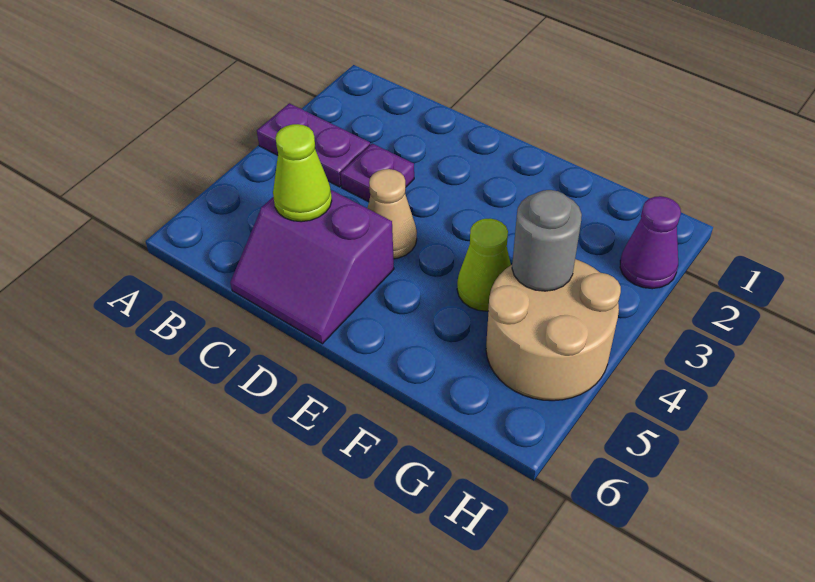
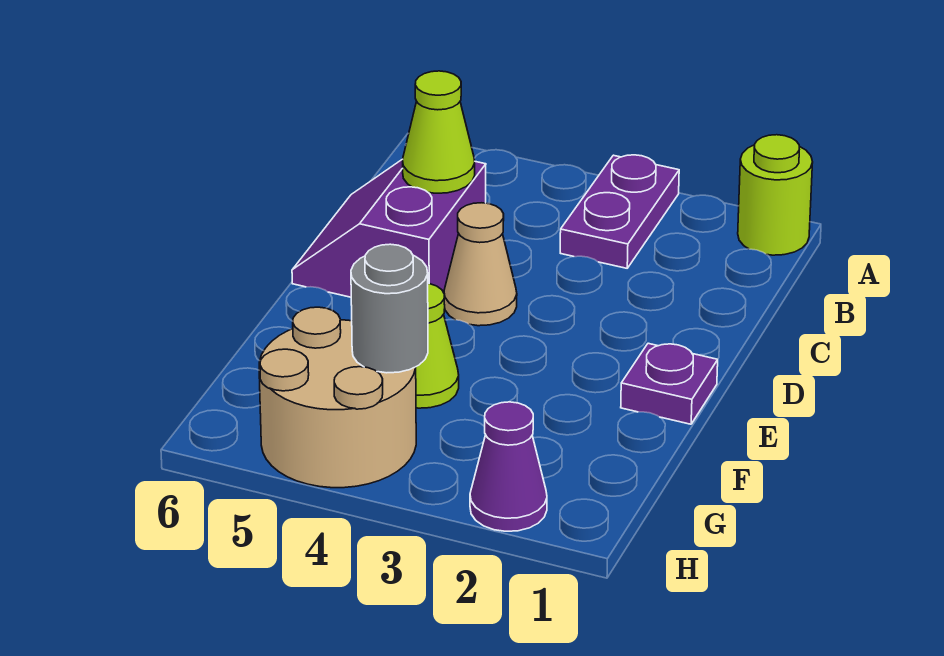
none -> lime 1x1 round brick [738,135,813,255]
purple 1x1 plate [341,144,414,202] -> purple 1x1 plate moved to [621,343,718,424]

